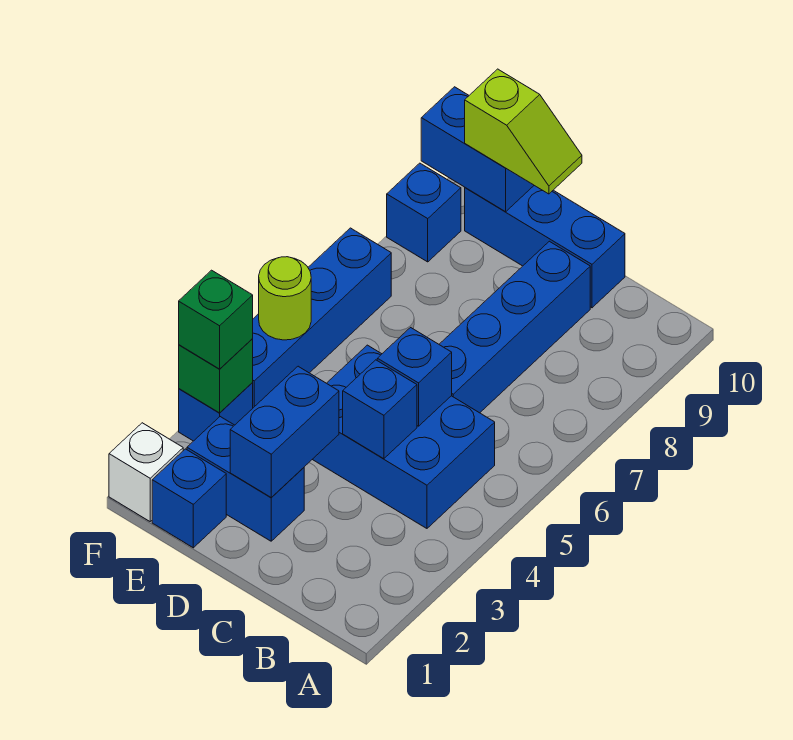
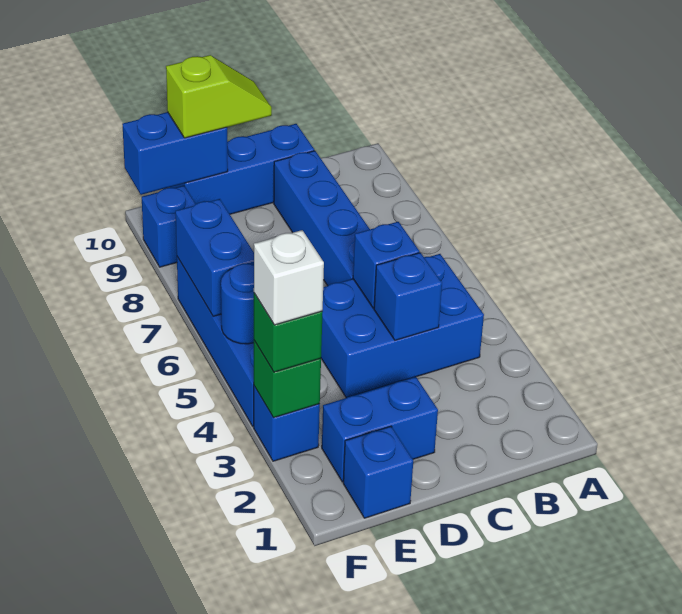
blue 1x2 brick [230,366,339,498] -> blue 1x2 brick moved to [175,199,254,316]
white 1x1 brick [109,423,183,521] -> white 1x1 brick moved to [254,230,324,325]
lime 1x1 round brick [259,257,311,340] -> blue 1x1 round brick [221,264,254,344]

